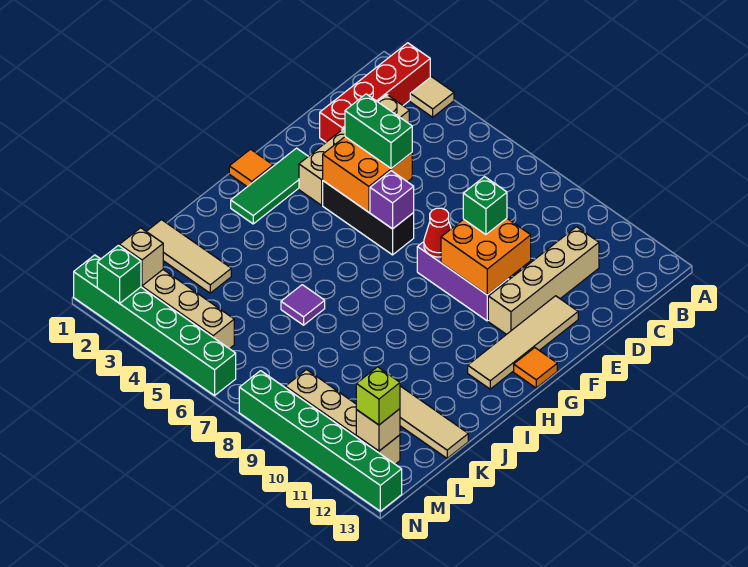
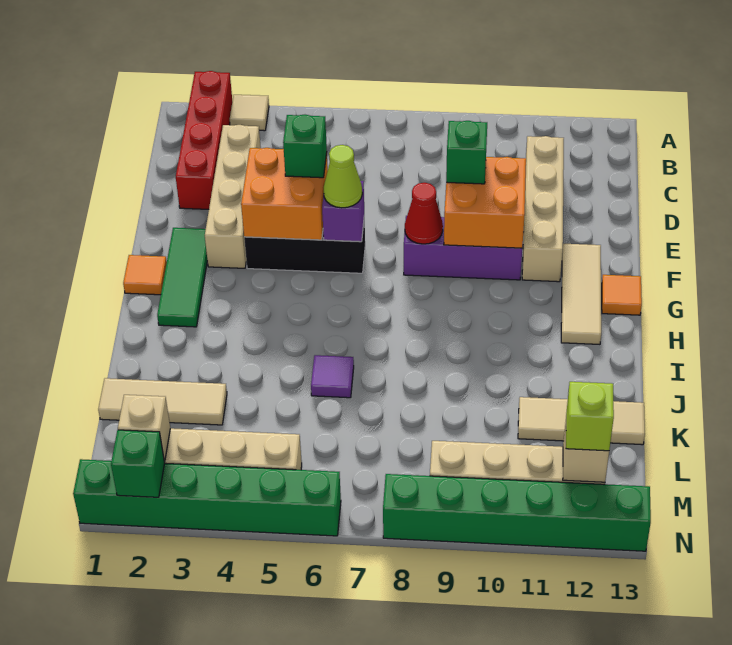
green 1x2 brick [345,94,412,168] -> green 1x1 brick [283,115,327,178]
tan 1x4 tile [468,296,578,389] -> tan 1x3 tile [561,244,601,344]
none -> lime 1x1 cone [324,145,362,208]

